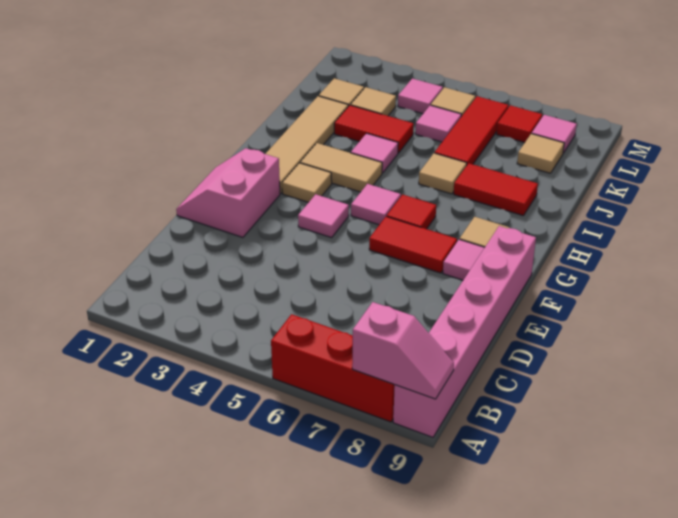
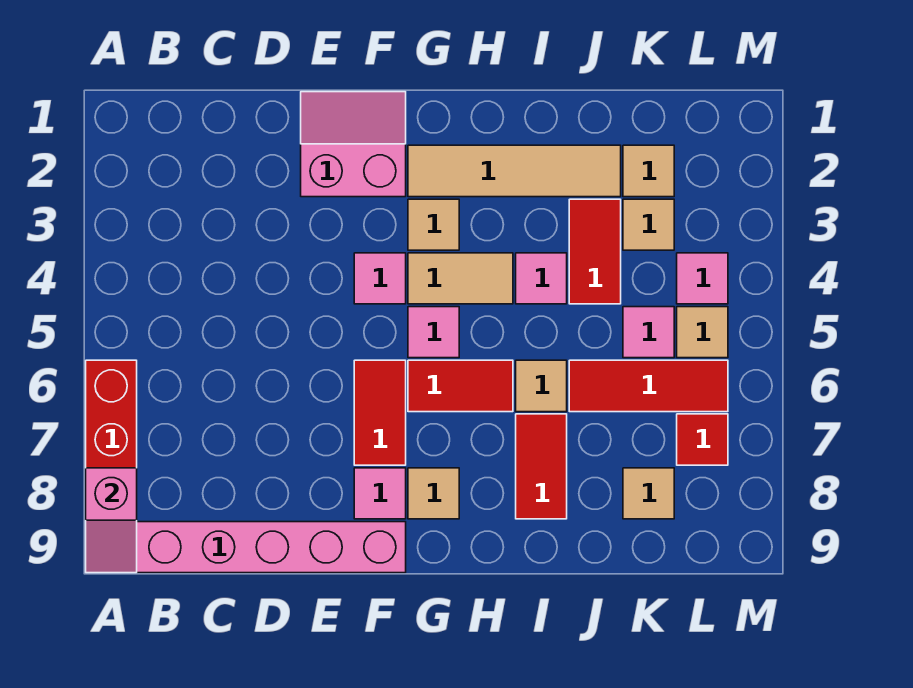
red 1x1 tile [387,195,436,229] -> red 1x2 tile [408,360,513,412]
tan 1x2 tile [300,143,382,192] -> tan 1x2 tile turned to [408,253,513,304]
pink 1x1 tile [532,115,577,153] -> none

